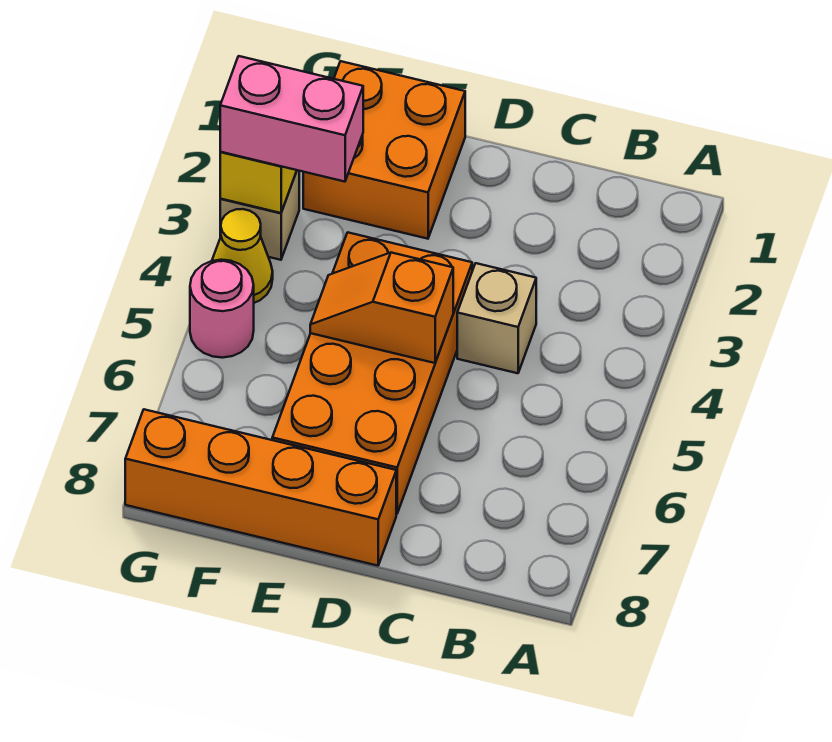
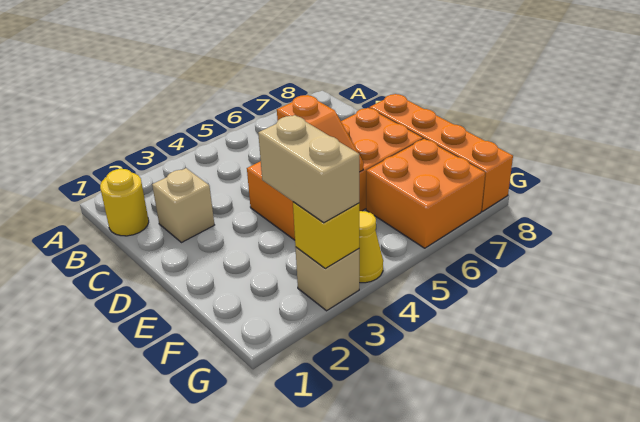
none -> yellow 1x1 round brick [100,169,149,236]
tan 1x1 brick [457,263,536,373] -> tan 1x1 brick moved to [152,168,214,243]
orange 2x2 brick [303,61,465,239] -> orange 2x2 brick moved to [366,139,485,248]
pink 1x2 brick [220,56,363,182] -> tan 1x2 brick [258,115,359,223]
pink 1x1 round brick [190,260,254,358] -> none

